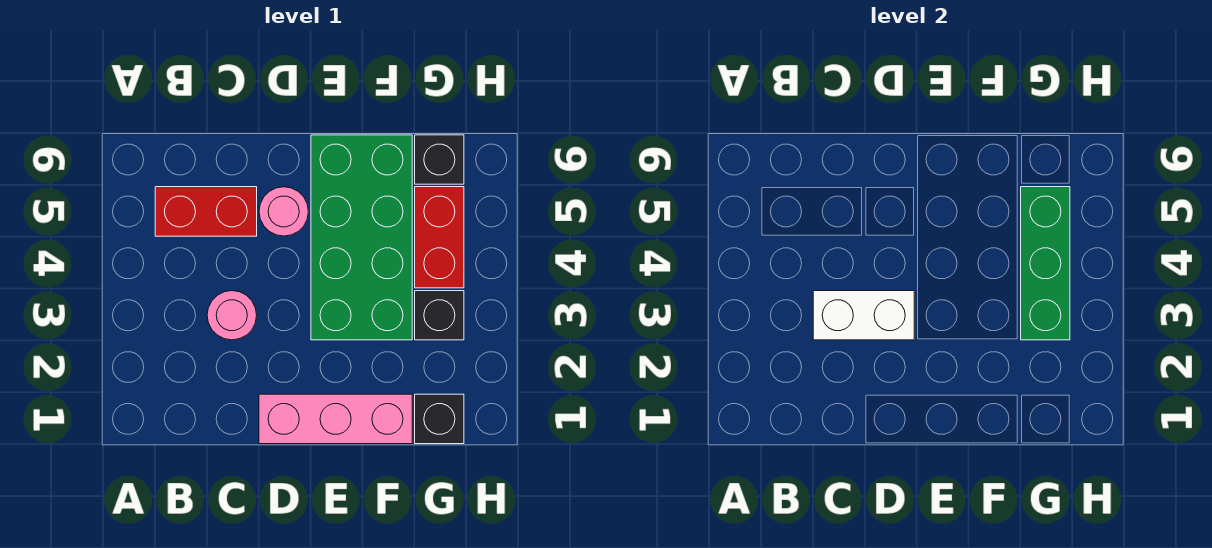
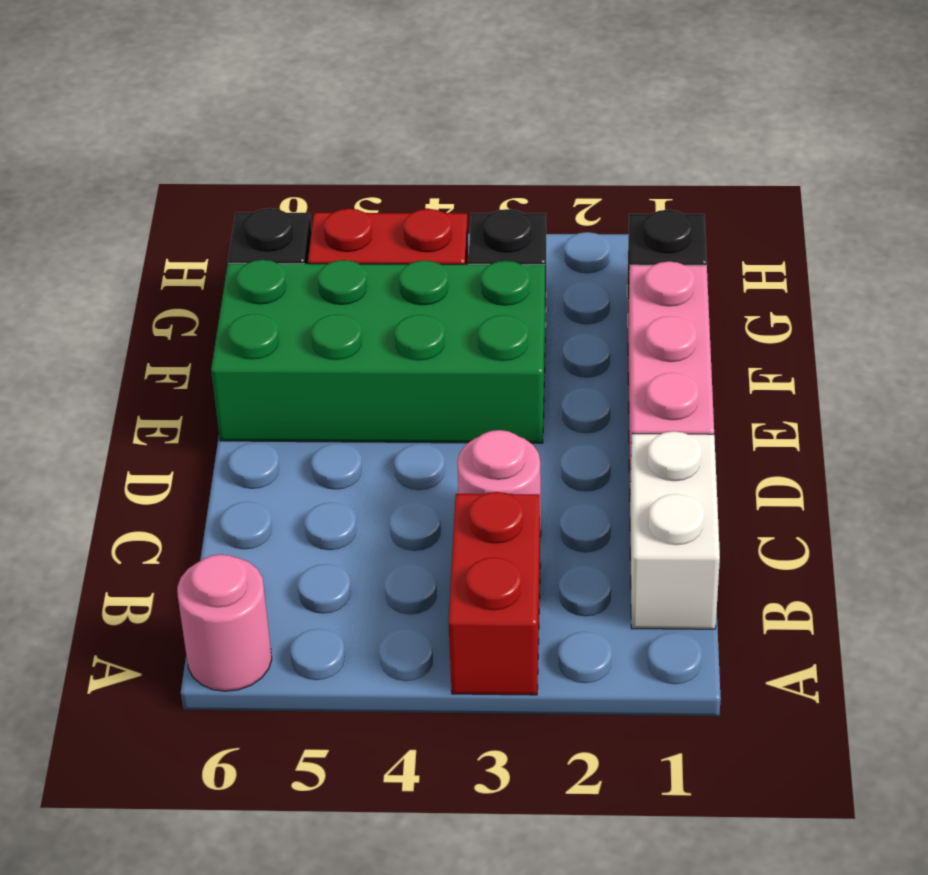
red 1x2 brick [155,187,257,236] -> red 1x2 brick moved to [449,492,540,695]
white 1x2 brick [813,291,914,340] -> white 1x2 brick moved to [630,431,720,629]
pink 1x1 round brick [259,187,308,236] -> pink 1x1 round brick moved to [177,554,272,691]
green 1x3 brick [1021,187,1070,340] -> none

